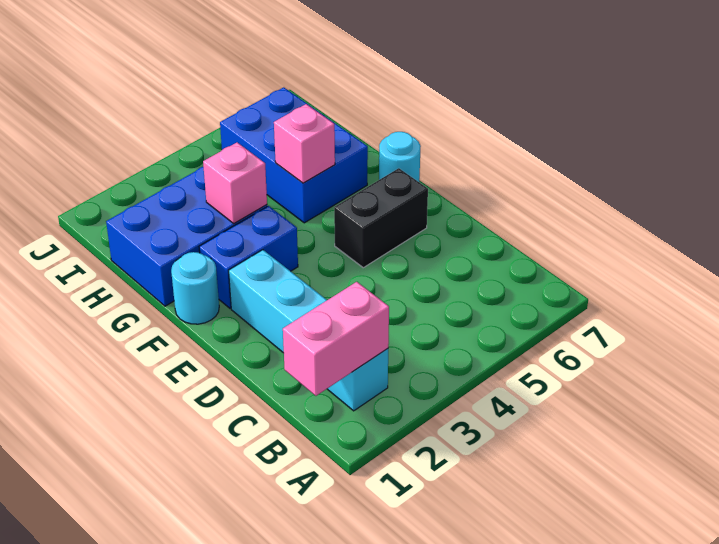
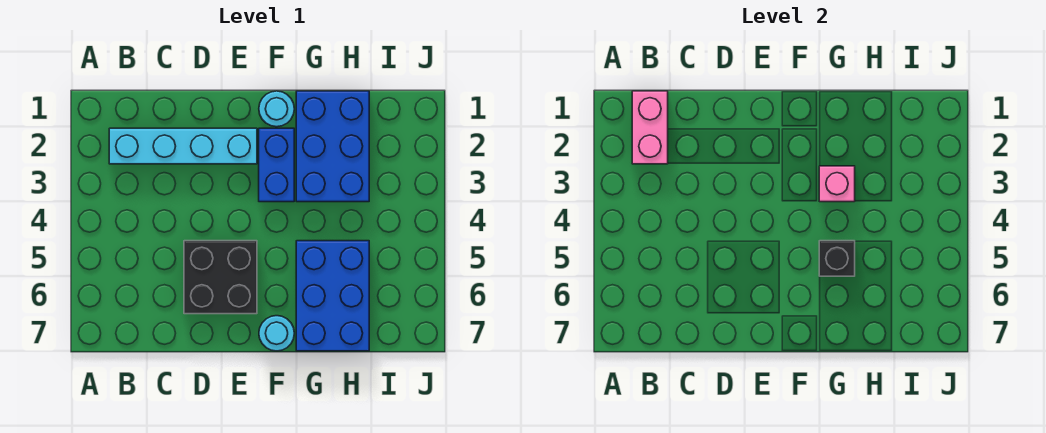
black 1x2 brick [334,168,428,268] -> black 2x2 brick [184,241,257,314]
blue 2x3 brick [220,87,368,223] -> blue 2x3 brick turned to [296,241,369,351]
pink 1x1 brick [274,104,335,183] -> black 1x1 brick [819,241,855,276]

